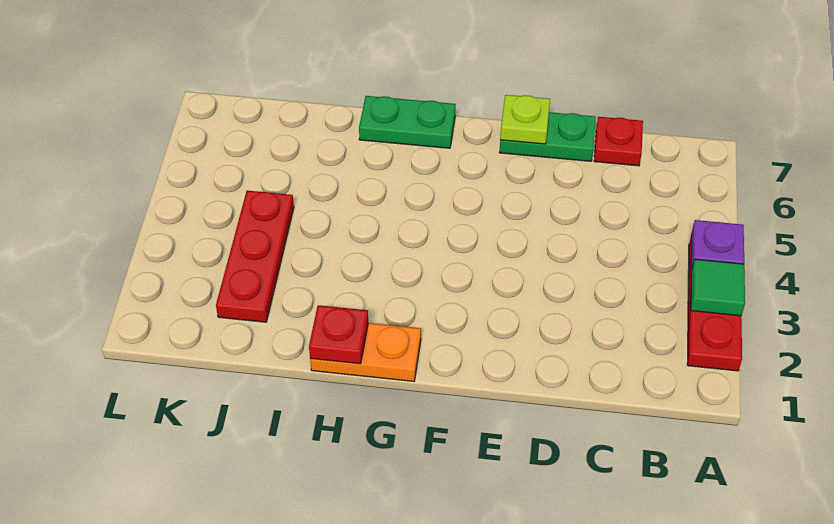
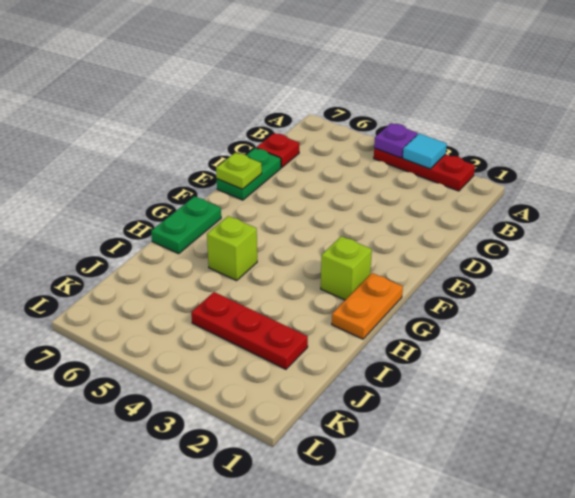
green 1x1 tile [691,259,745,316] -> cyan 1x1 tile [403,133,447,169]
none -> lime 1x1 brick [321,236,372,300]
red 1x1 plate [309,305,368,364] -> none
none -> lime 1x1 brick [207,216,257,281]

